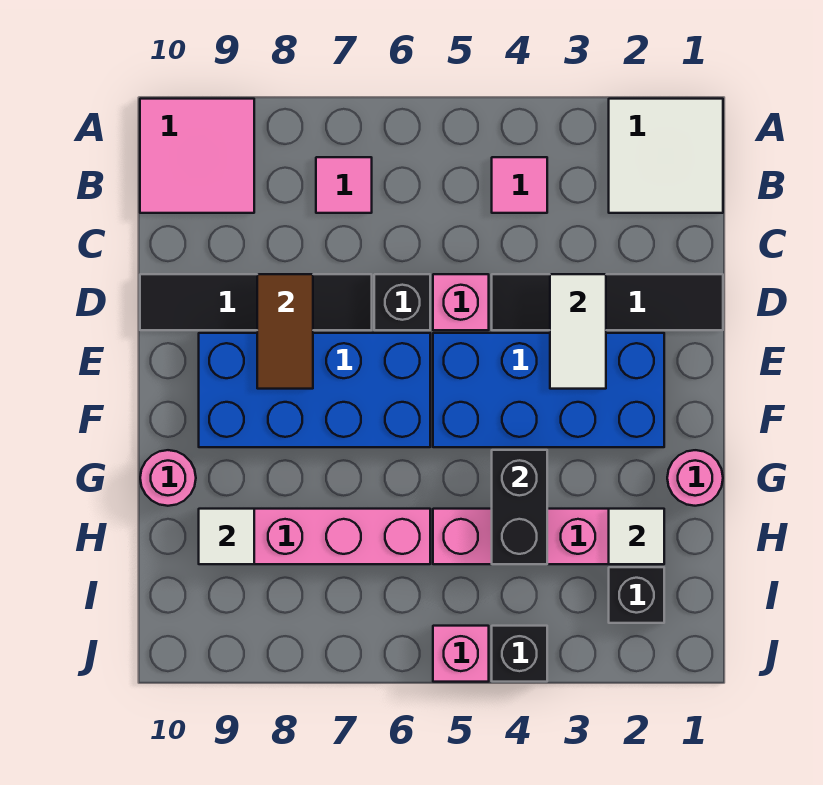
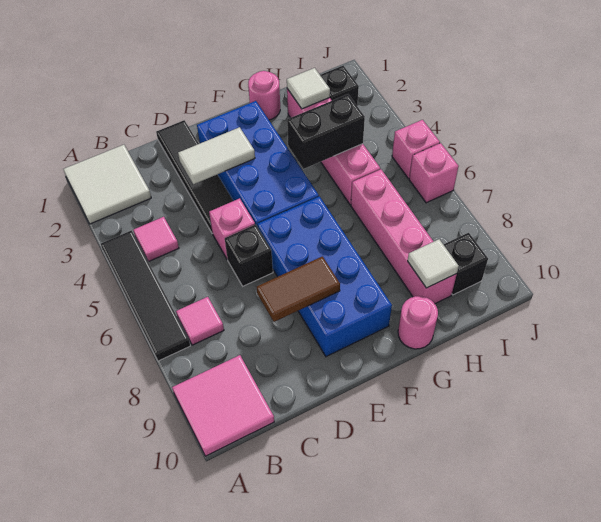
black 1x4 tile [140,274,372,330] -> black 1x4 tile moved to [101,230,190,361]
black 1x1 brick [492,626,547,682] -> black 1x1 brick moved to [443,233,488,295]
none -> pink 1x1 brick [409,143,459,203]

